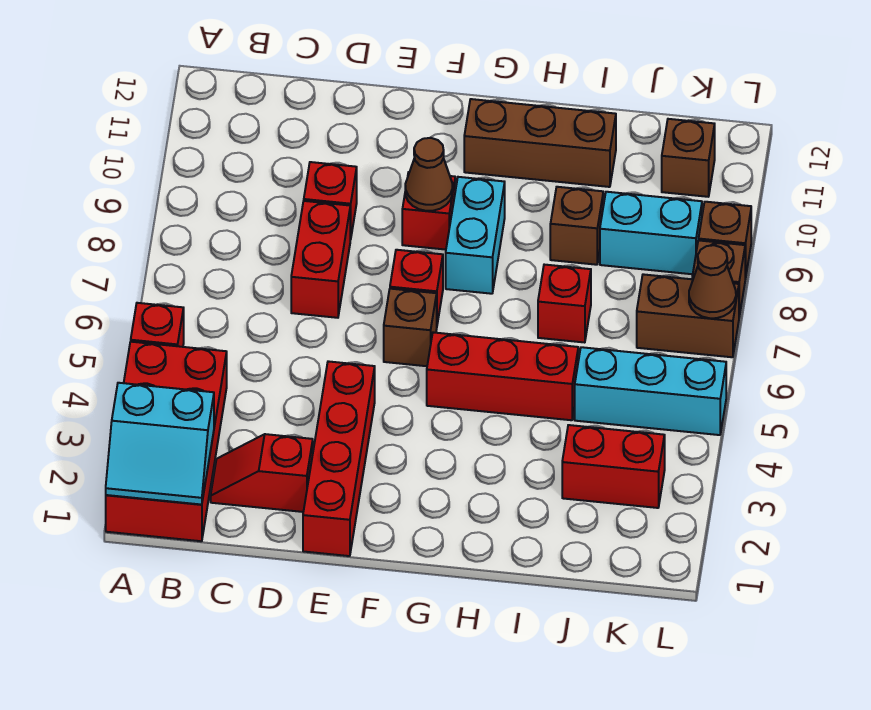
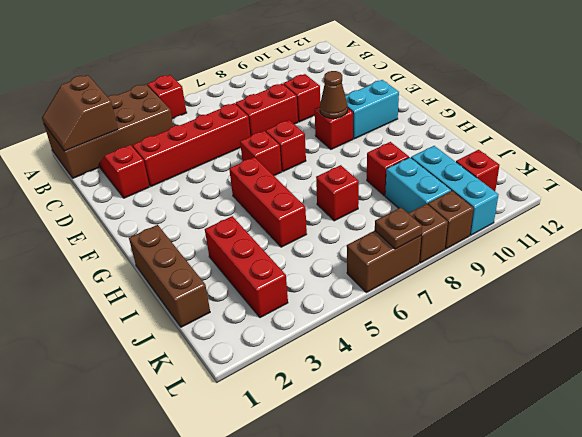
red 2x4 brick [106,342,227,541] -> brown 2x4 brick [44,84,173,178]
cyan 2x2 slope [106,383,214,505] -> brown 2x2 slope [42,75,118,151]
red 1x4 brick [303,361,375,556] -> red 1x4 brick moved to [133,103,250,186]
brown 1x1 brick [384,289,437,366] -> red 1x1 brick [240,131,282,176]
cyan 1x2 brick [446,177,505,294] -> cyan 1x2 brick moved to [345,80,399,139]
brown 1x3 brick [464,99,616,187] -> brown 1x3 brick moved to [129,225,210,327]
brown 1x1 brick [550,187,603,265] -> red 1x1 brick [367,142,409,196]
red 1x2 brick [562,425,665,508] -> red 1x3 brick [205,216,288,318]
cyan 1x3 brick [575,347,726,435] -> cyan 1x3 brick moved to [411,146,498,235]
brown 1x2 brick [637,274,739,357] -> brown 1x2 brick turned to [347,231,421,293]
brown 1x1 brick [662,119,715,197] -> red 1x1 brick [456,150,500,191]
brown 1x1 cone [689,245,736,318] -> brown 1x1 plate [375,208,422,249]

